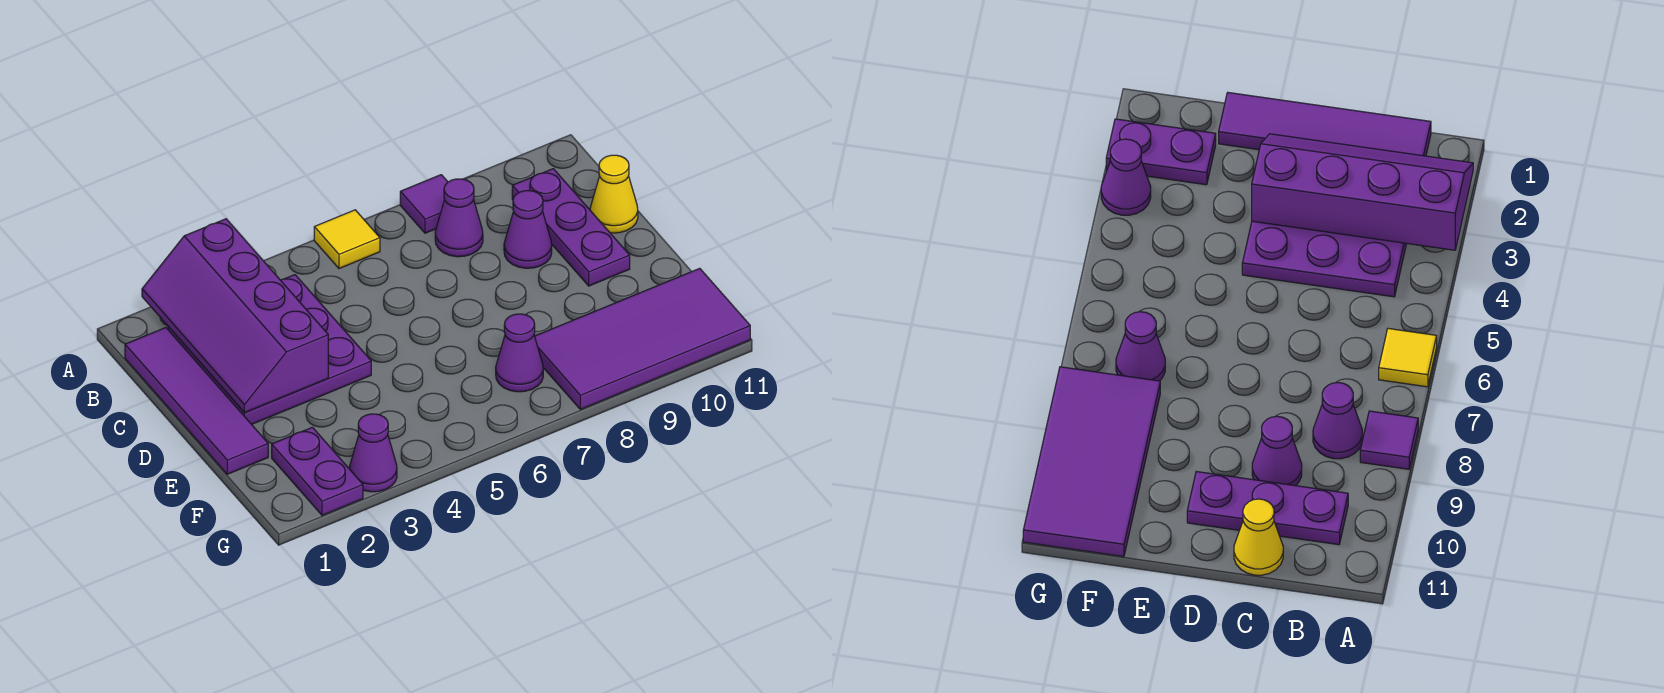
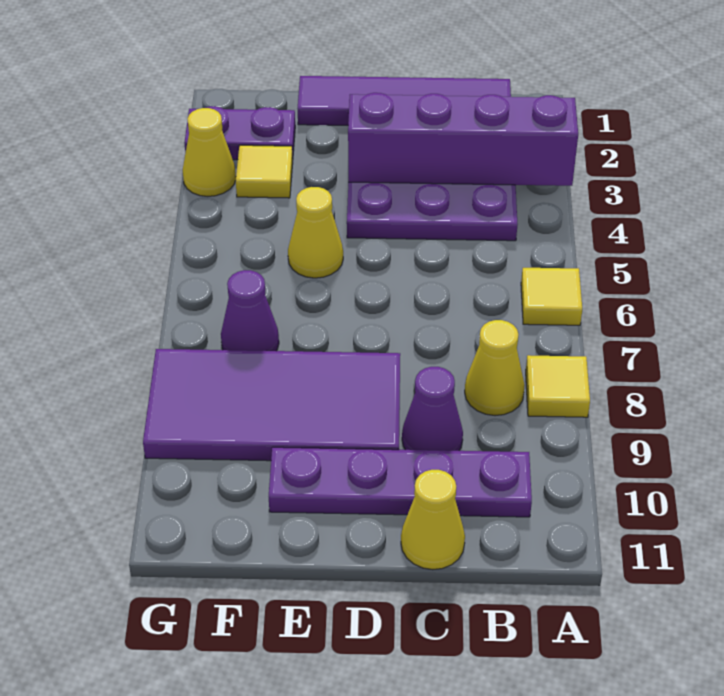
purple 1x1 tile [400,175,448,233] -> yellow 1x1 tile [526,355,590,417]
purple 1x1 cone [435,179,483,257] -> yellow 1x1 cone [465,320,525,416]
purple 1x3 plate [512,169,630,286] -> purple 1x4 plate [269,447,532,517]
none -> yellow 1x1 cone [288,187,343,278]
none -> yellow 1x1 tile [236,145,293,198]
purple 2x4 tile [535,268,750,409] -> purple 2x4 tile turned to [143,349,400,461]
purple 1x1 cone [349,414,397,492] -> yellow 1x1 cone [183,108,236,196]

